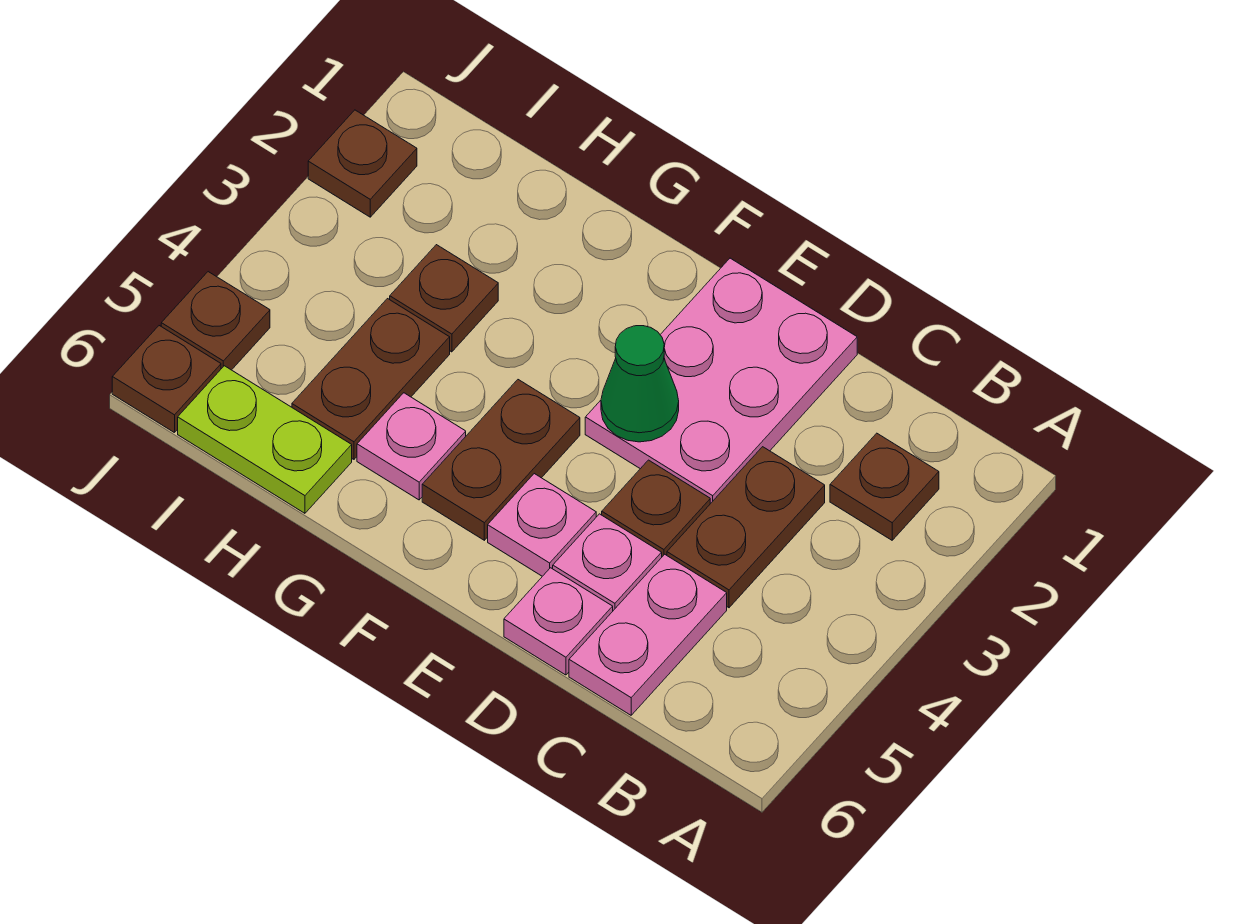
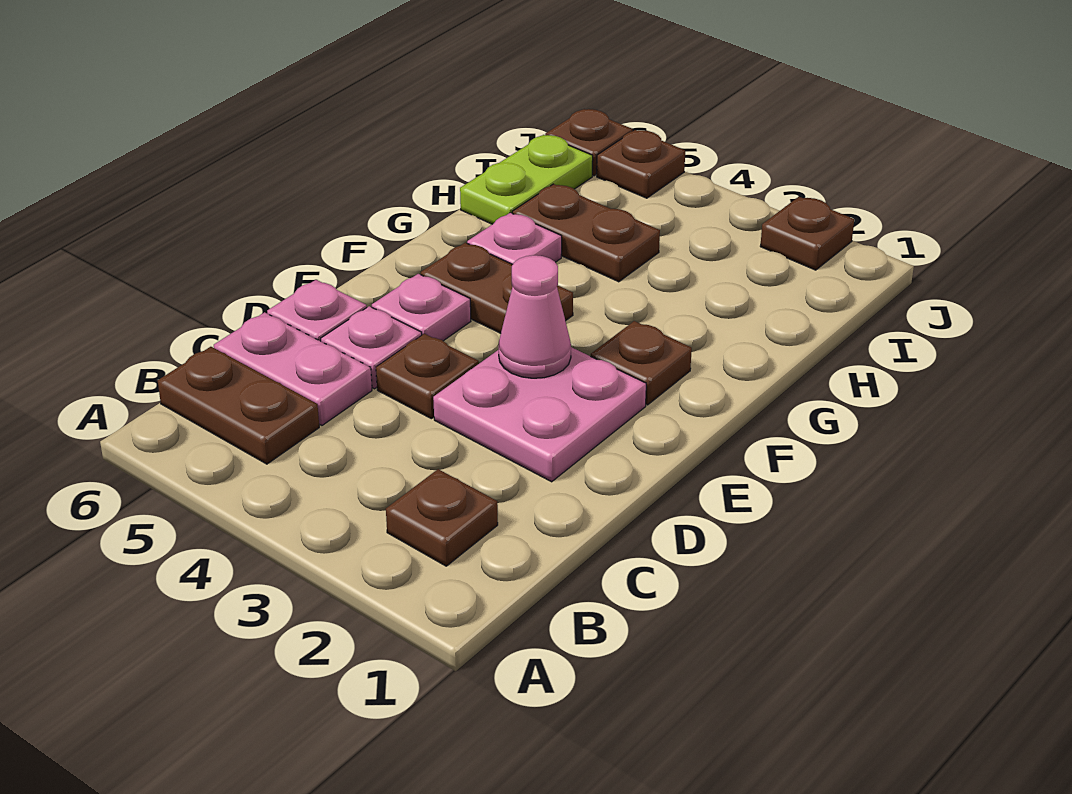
brown 1x2 plate [667,447,825,608] -> brown 1x2 plate moved to [158,347,319,464]
pink 2x3 plate [585,258,857,504] -> pink 2x2 plate [433,347,646,482]
green 1x1 cone [601,326,679,442] -> pink 1x1 cone [499,255,571,378]
brown 1x1 plate [390,245,498,352] -> brown 1x1 plate moved to [591,321,692,405]

